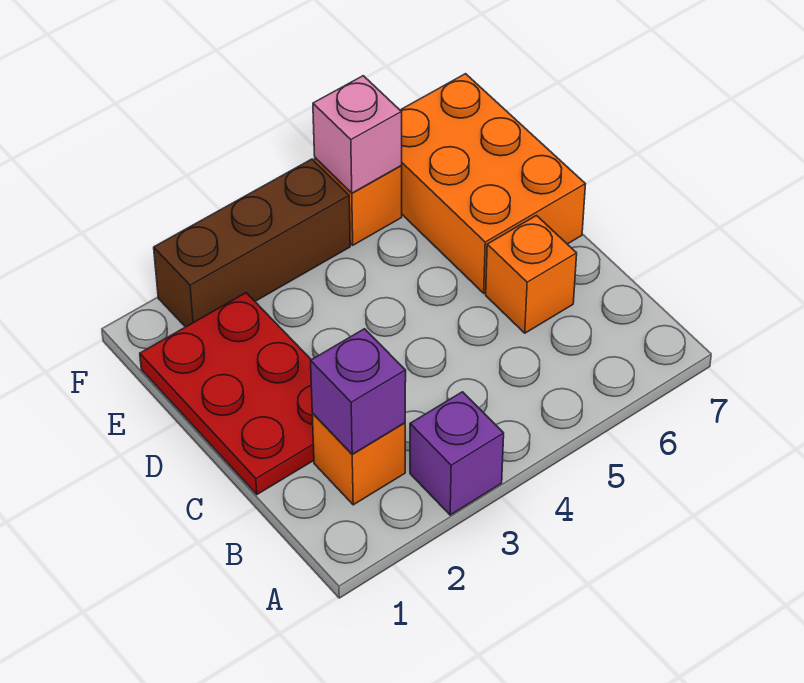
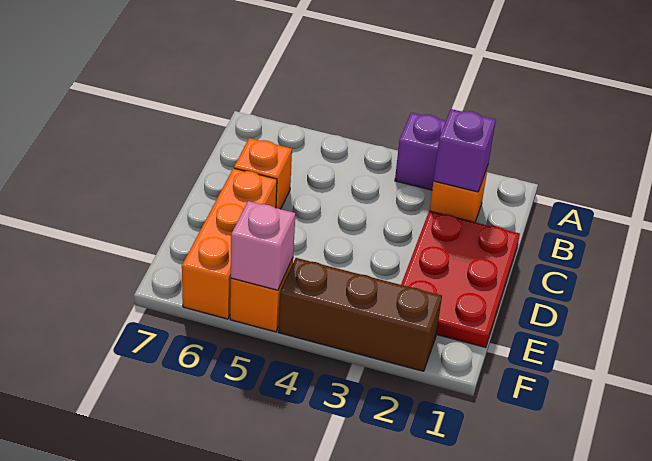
orange 2x3 brick [400,74,585,293] -> orange 1x3 brick [182,168,277,319]

